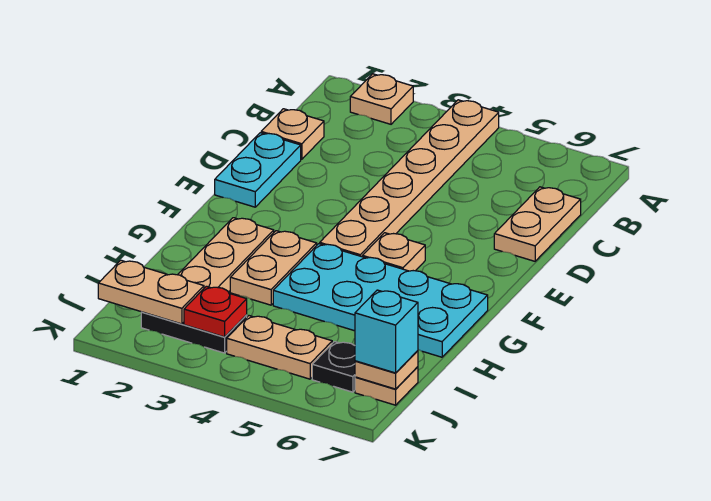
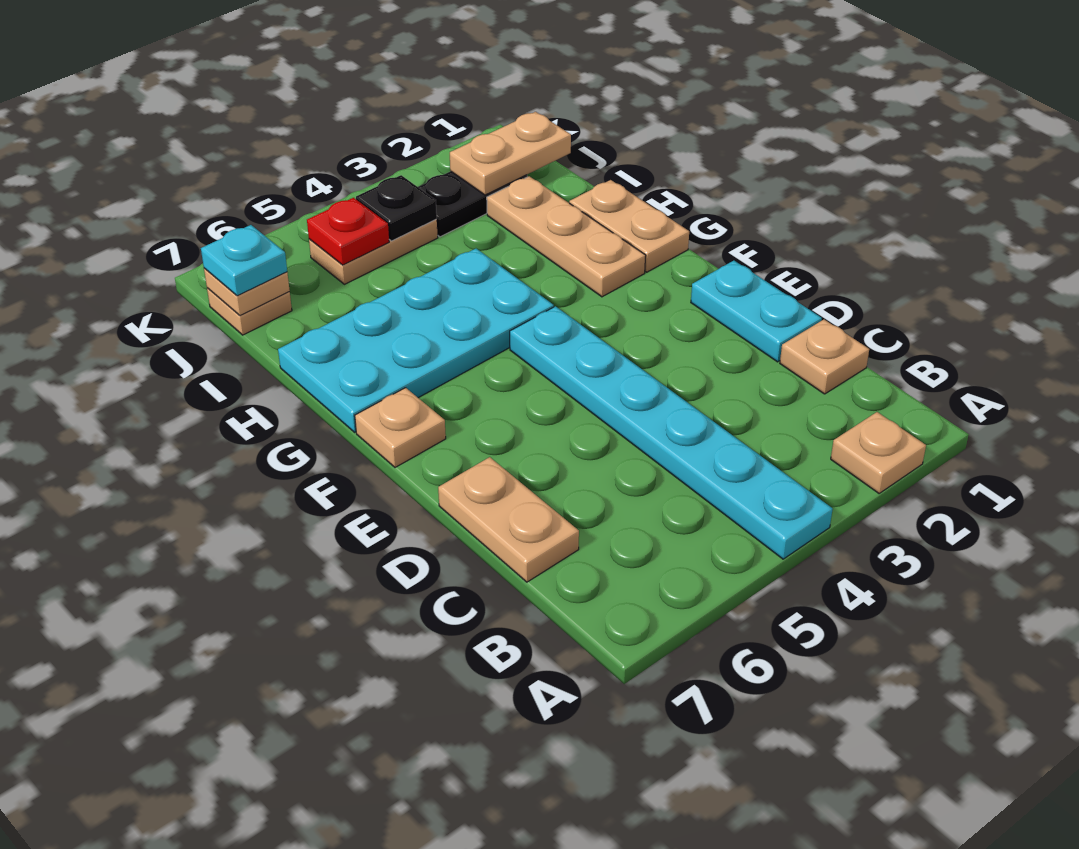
tan 1x6 plate [320,100,499,257] -> cyan 1x6 plate [510,306,833,559]
tan 1x1 plate [362,233,425,271] -> tan 1x1 plate moved to [355,388,446,467]
tan 1x2 plate [230,231,317,305] -> tan 1x2 plate moved to [569,180,689,272]
red 1x1 plate [184,286,247,337] -> red 1x1 plate moved to [307,198,389,265]
black 1x1 plate [312,342,355,392] -> black 1x1 plate moved to [356,175,437,241]
cyan 1x1 brick [355,290,418,373] -> cyan 1x1 plate [201,225,287,296]

